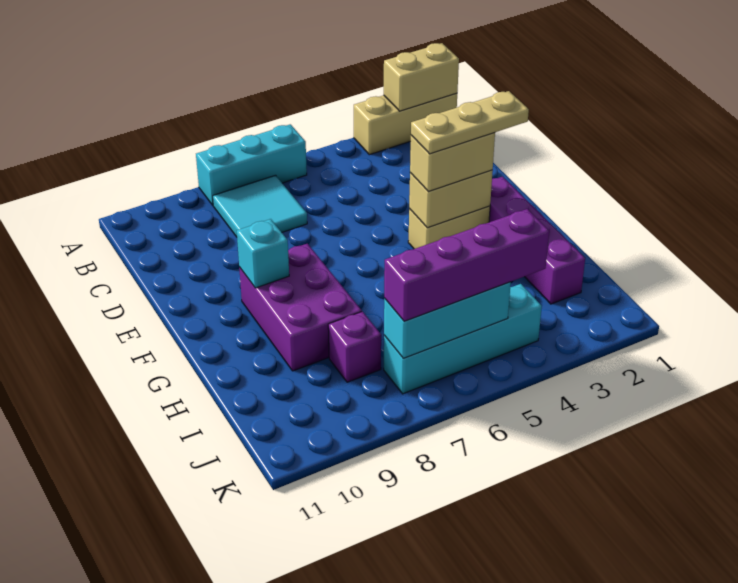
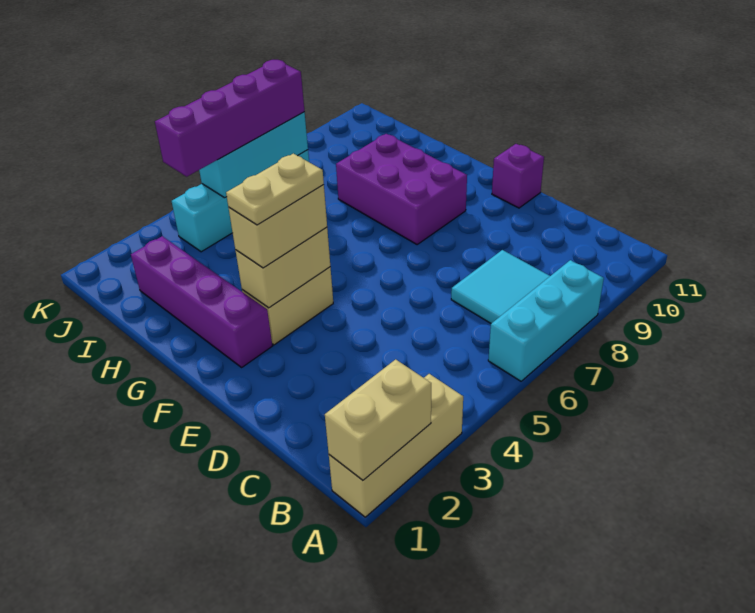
tan 1x3 plate [411,91,529,154] -> tan 1x2 plate [226,153,324,225]
cyan 1x1 brick [237,219,289,288] -> none
purple 1x1 brick [328,312,381,382] -> purple 1x1 brick moved to [492,144,544,208]

